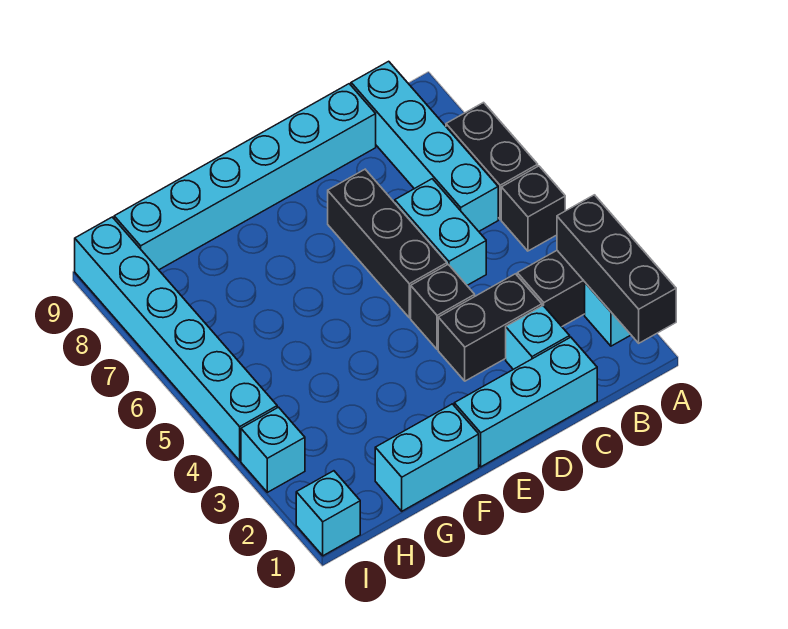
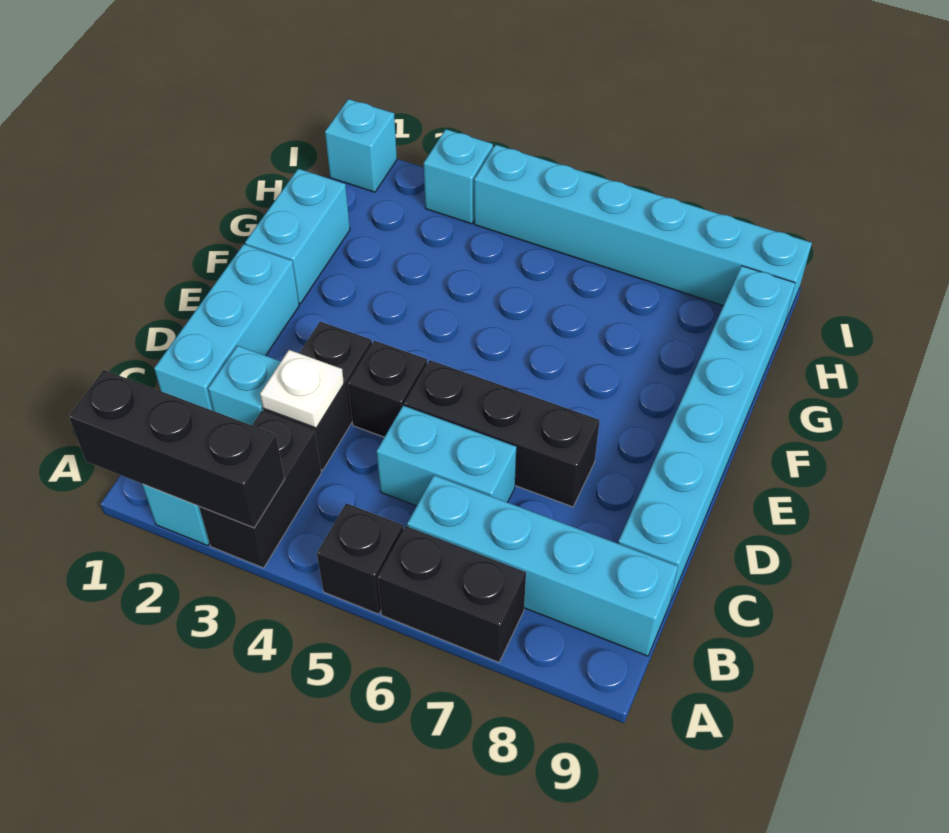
none -> white 1x1 plate [260,350,344,428]

